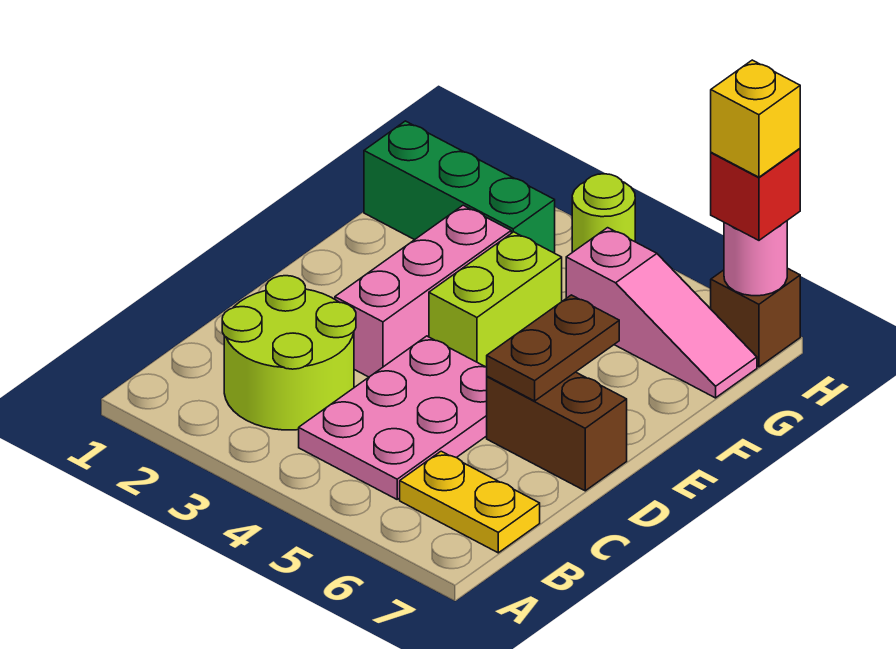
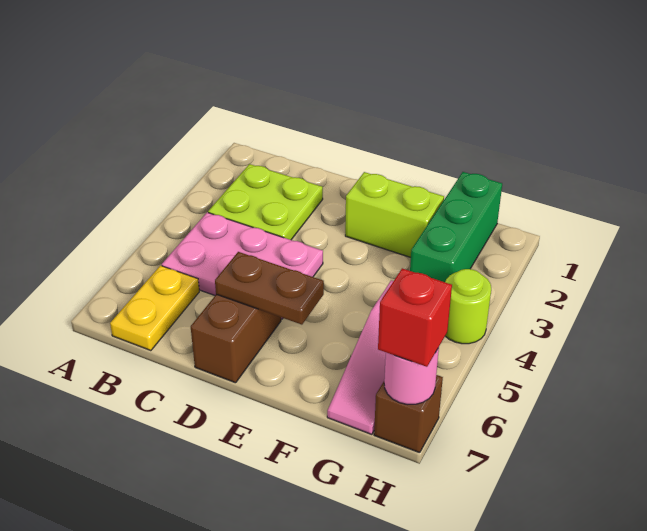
lime 2x2 round brick [222,276,356,430] -> lime 2x2 plate [208,164,323,240]
pink 1x3 brick [335,205,511,377] -> none
lime 1x2 brick [429,232,562,367] -> lime 1x2 brick moved to [345,172,444,257]
yellow 1x1 brick [711,60,800,177] -> none

